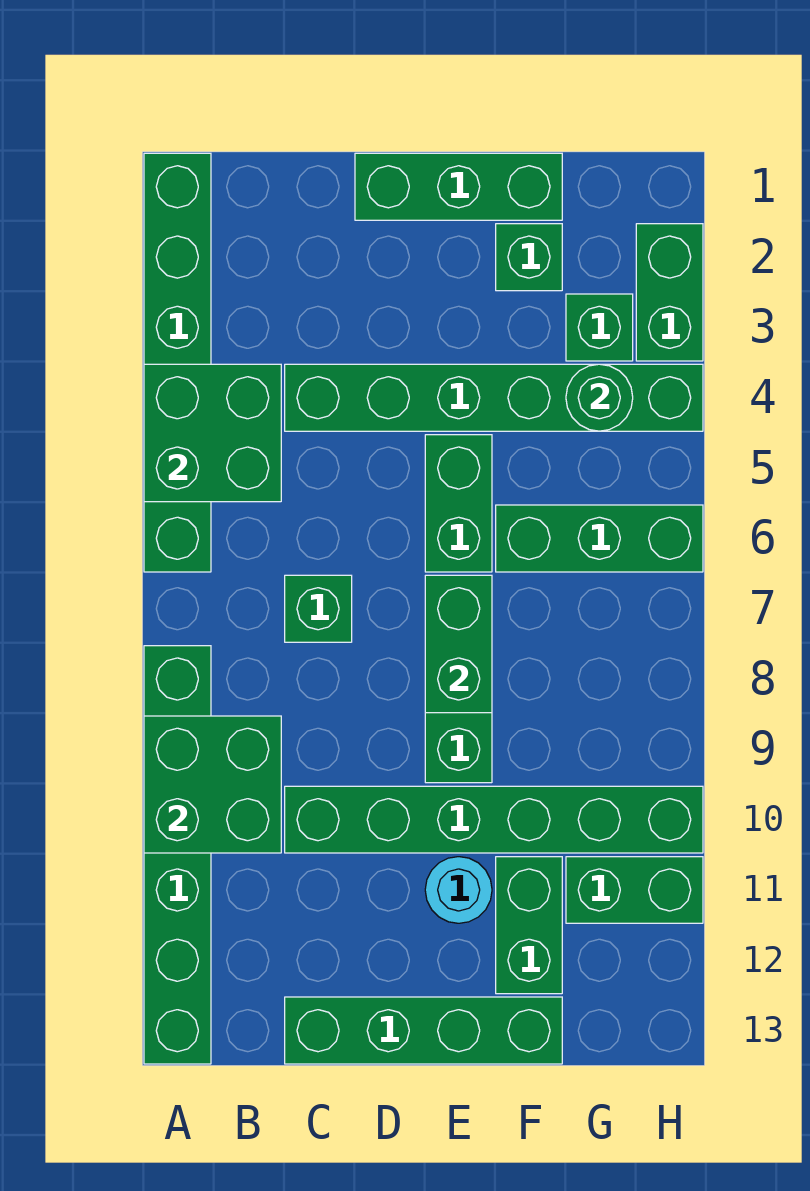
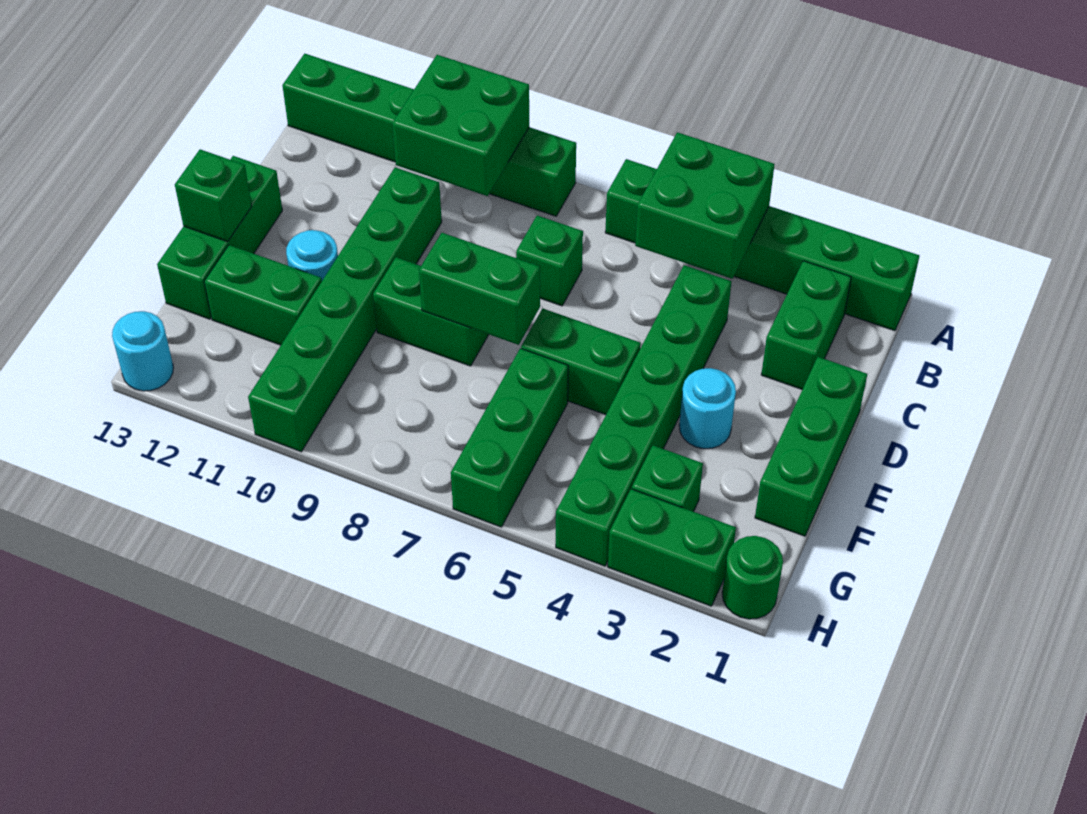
green 1x4 brick [285,997,562,1064] -> green 1x3 brick [157,156,282,319]
none -> cyan 1x1 round brick [679,368,736,449]
green 1x1 brick [496,224,562,291] -> green 1x1 brick moved to [175,149,252,242]
green 1x1 round brick [566,364,633,431] -> green 1x1 round brick moved to [722,536,783,619]
green 1x2 brick [566,857,703,923] -> green 1x2 brick moved to [761,261,851,389]
none -> cyan 1x1 round brick [112,311,173,391]

